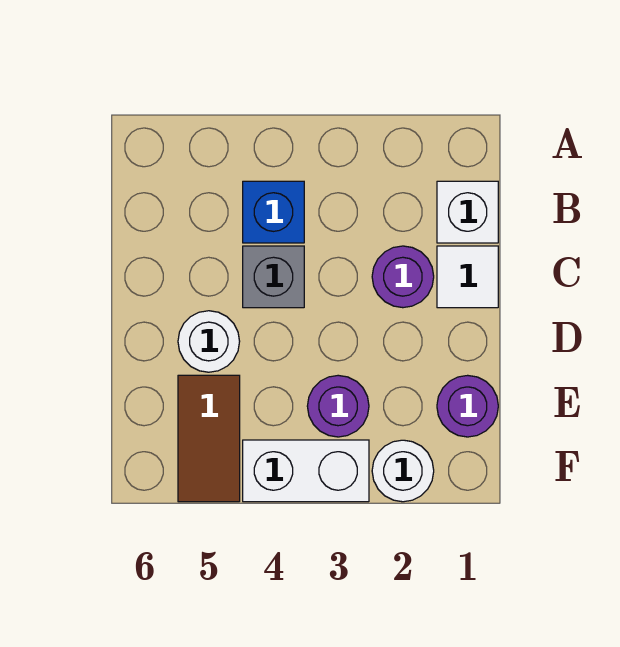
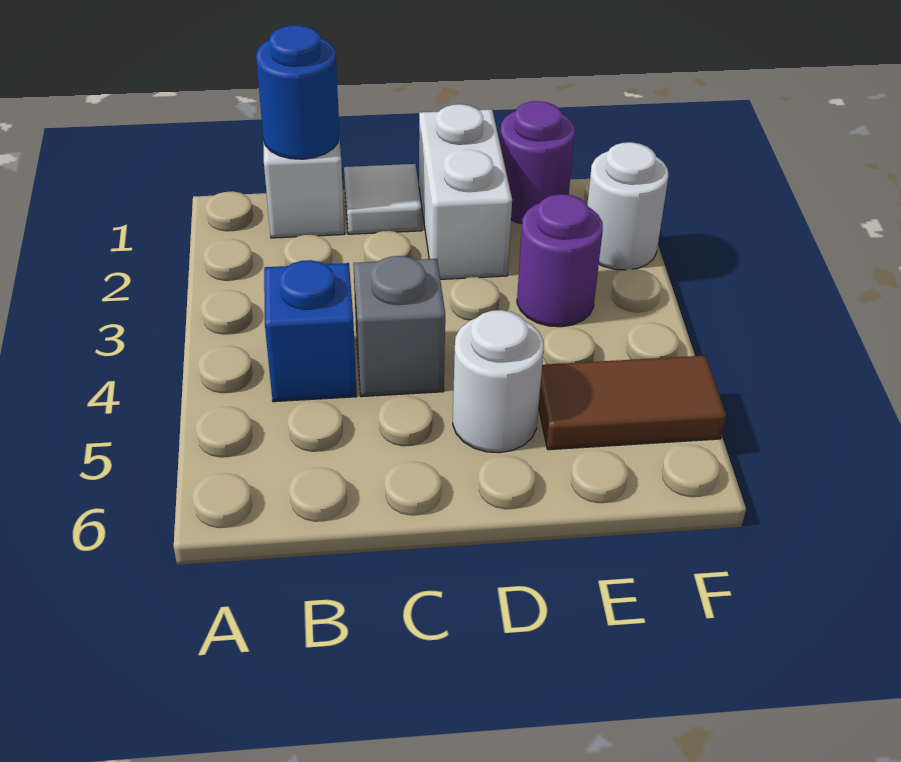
none -> blue 1x1 round brick [256,25,340,159]
purple 1x1 round brick [372,246,434,308] -> none
white 1x2 brick [243,440,369,502] -> white 1x2 brick moved to [419,104,512,279]

